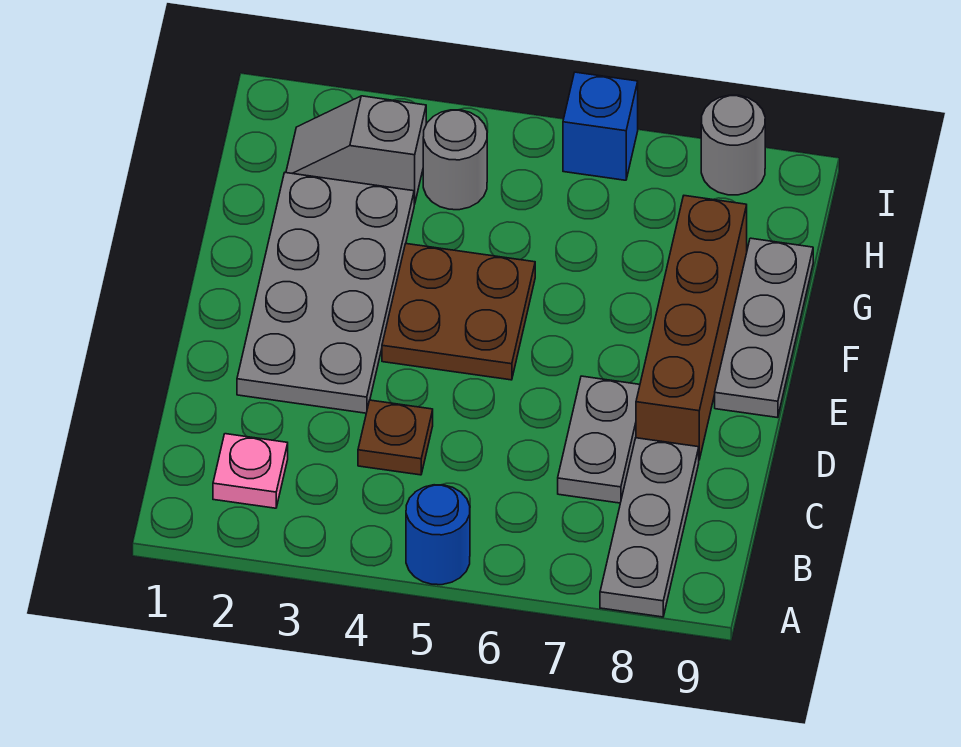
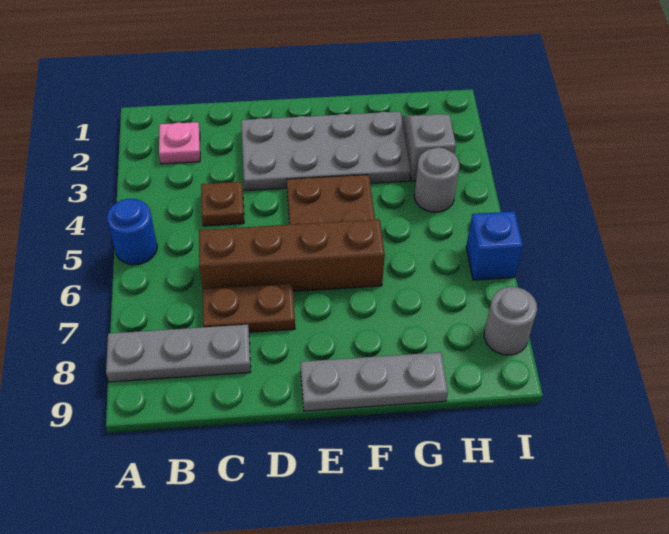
grey 1x2 plate [558,376,640,503] -> brown 1x2 plate [203,283,295,332]
brown 1x4 brick [636,196,747,460] -> brown 1x4 brick moved to [199,219,385,291]

